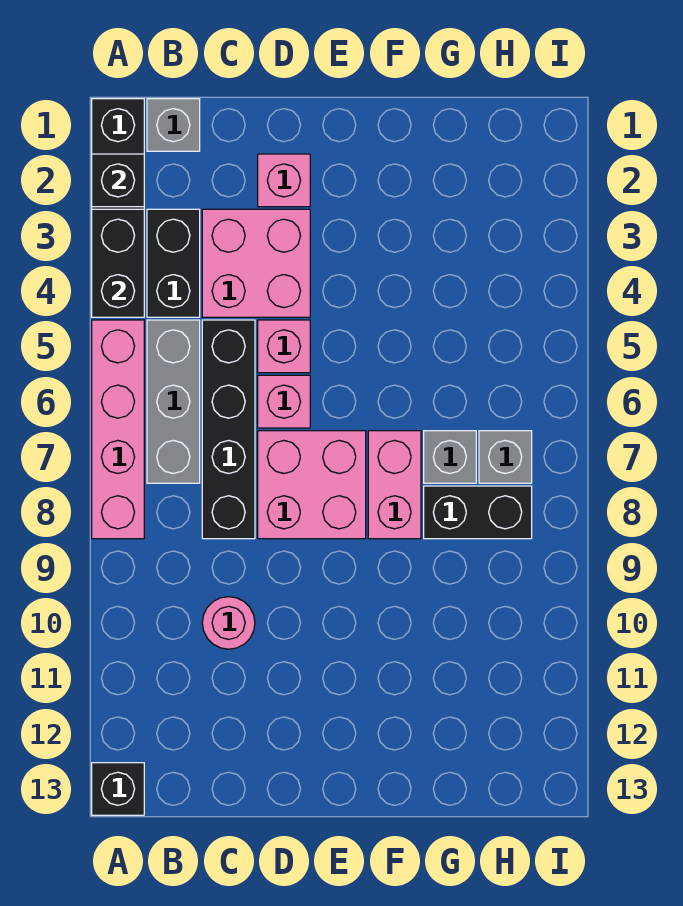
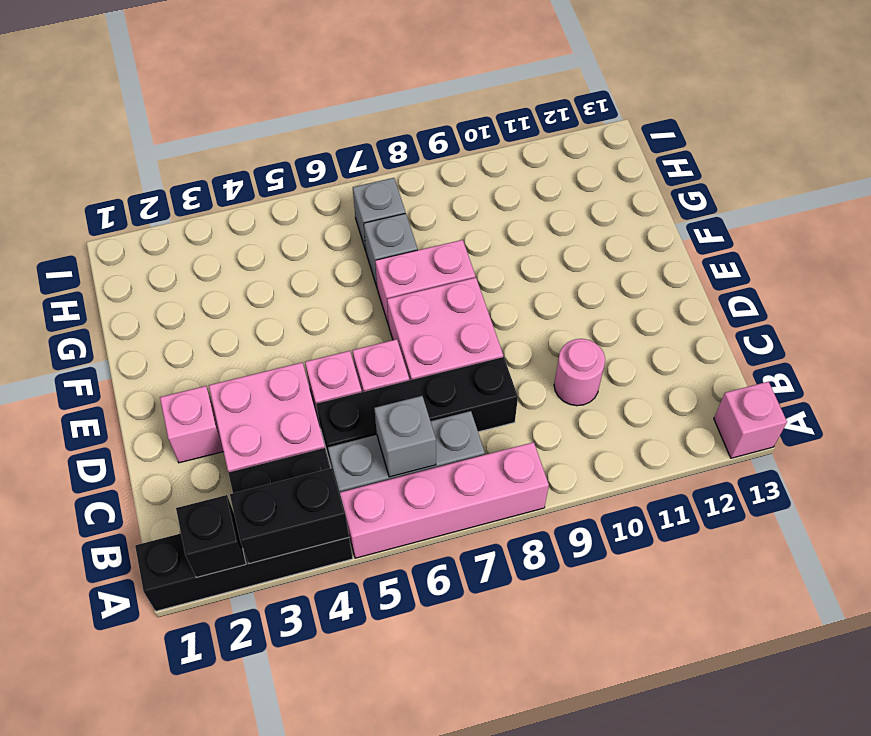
black 1x1 brick [92,763,144,815] -> pink 1x1 brick [714,382,787,458]
grey 1x1 brick [147,99,200,151] -> grey 1x1 brick moved to [374,396,436,477]
black 1x2 brick [424,486,532,539] -> none

